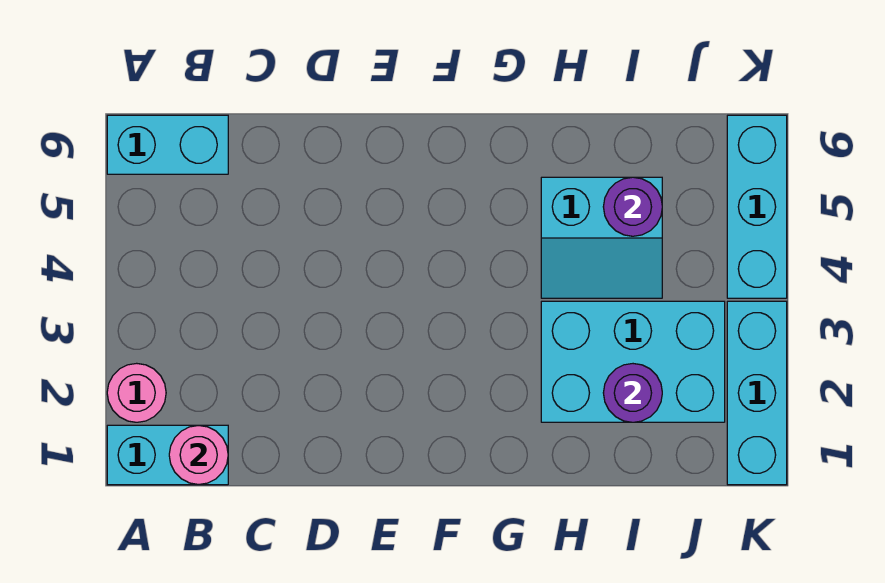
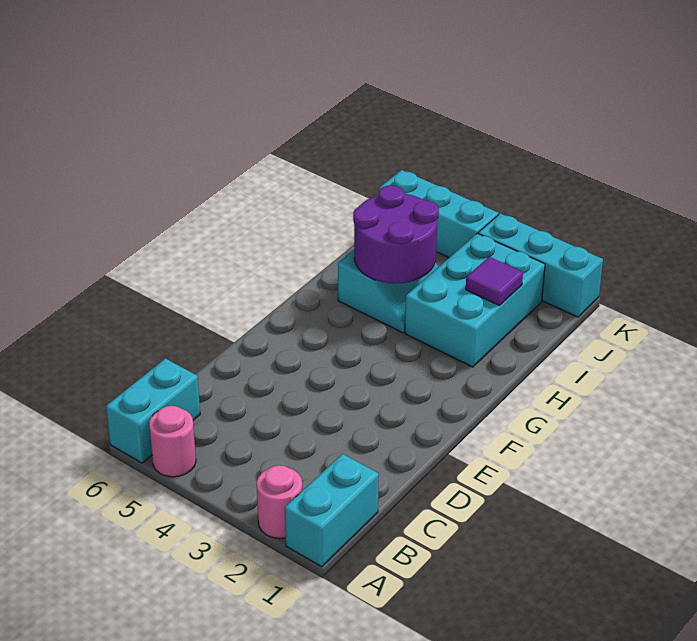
pink 1x1 round brick [169,425,228,485] -> pink 1x1 round brick moved to [149,406,196,477]
purple 1x1 round brick [603,364,662,422] -> purple 1x1 tile [466,257,523,306]
purple 1x1 round brick [603,177,662,236] -> purple 2x2 round brick [353,185,439,283]

